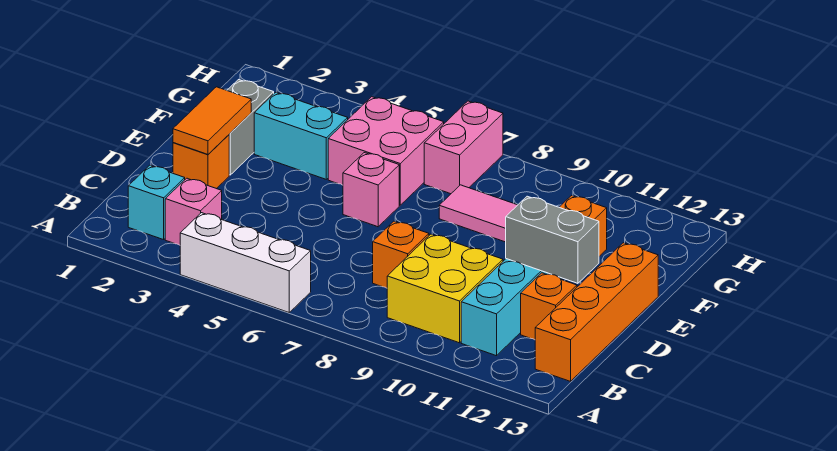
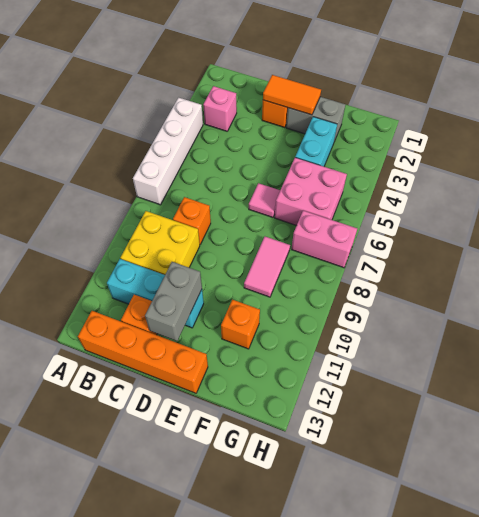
white 1x3 brick [180,213,311,312] -> white 1x4 brick [133,98,203,205]
cyan 1x1 brick [128,165,185,240] -> none
pink 1x1 brick [343,153,399,227] -> pink 1x1 tile [249,183,280,217]

